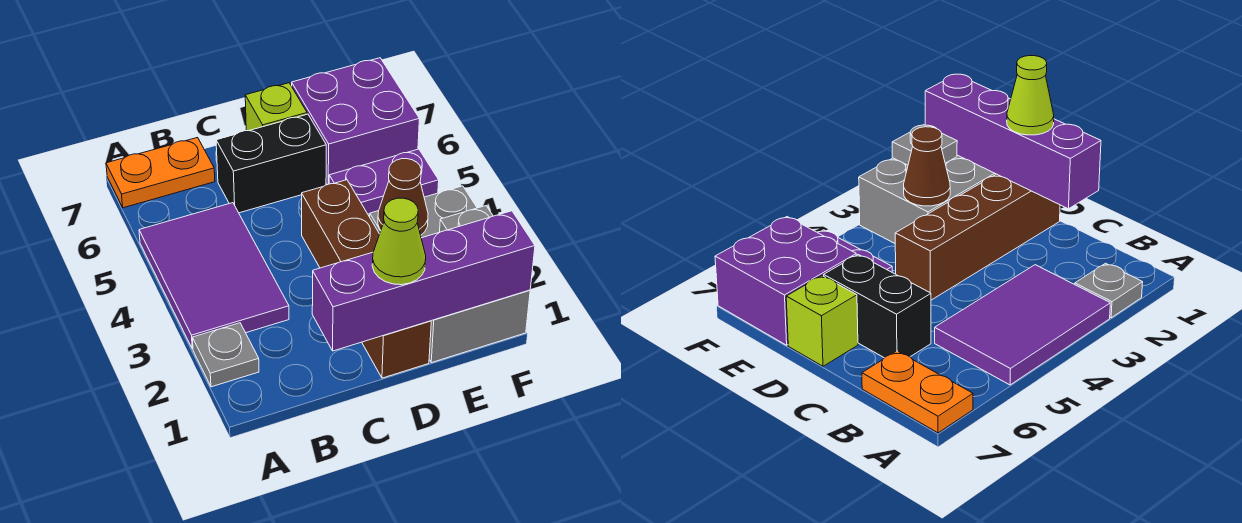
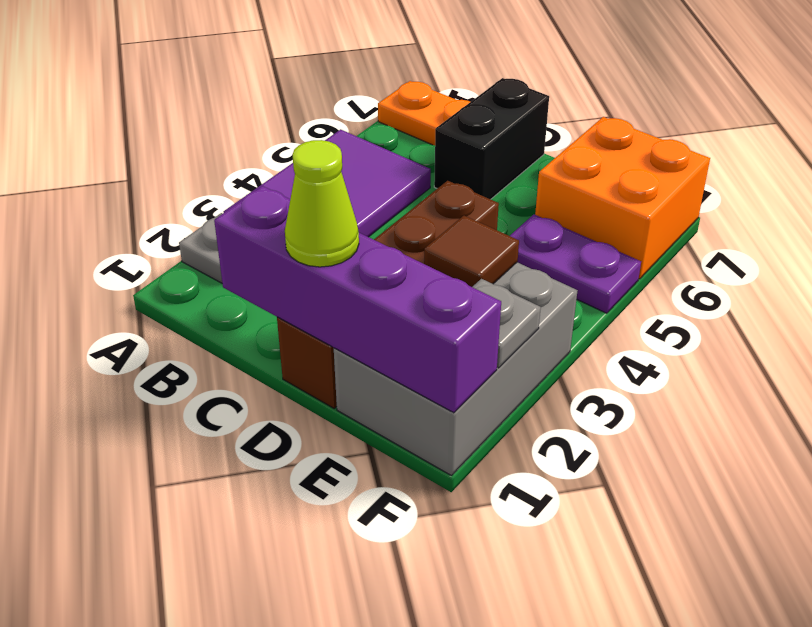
black 1x2 brick [216,114,326,213] -> black 1x2 brick turned to [434,78,549,199]
lime 1x1 brick [245,83,307,131] -> none
brown 1x1 cone [378,159,428,235] -> brown 1x1 tile [424,216,519,287]
purple 2x2 brick [292,58,419,185] -> orange 2x2 brick [535,117,710,279]

